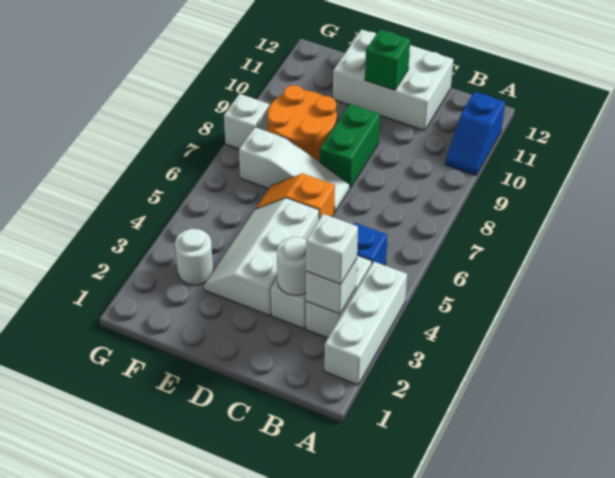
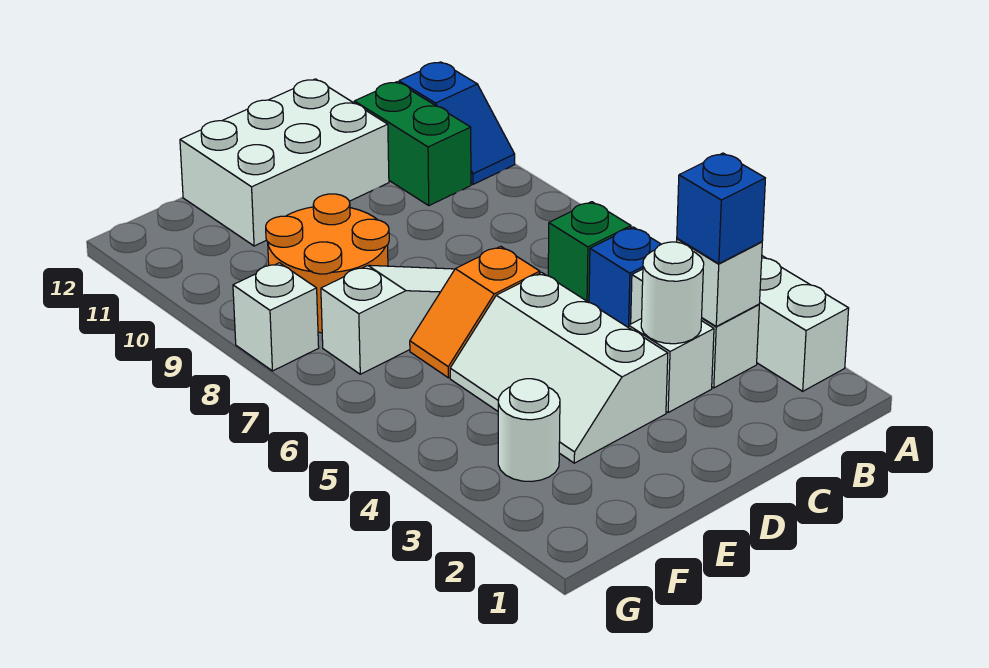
white 1x1 brick [306,214,358,284] -> blue 1x1 brick [677,153,765,264]
green 1x2 brick [320,104,380,188] -> green 1x2 brick moved to [354,82,471,205]
green 1x1 brick [365,29,410,90] -> green 1x1 brick moved to [548,202,631,302]

